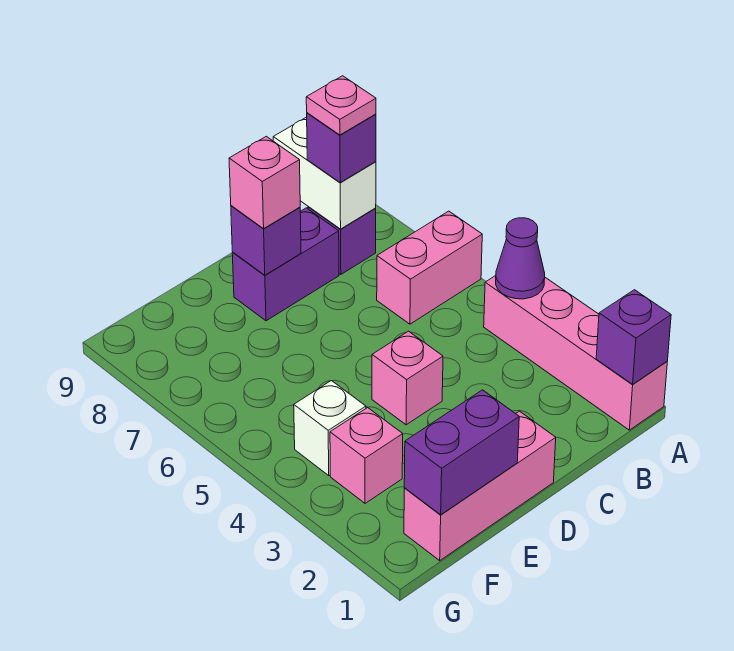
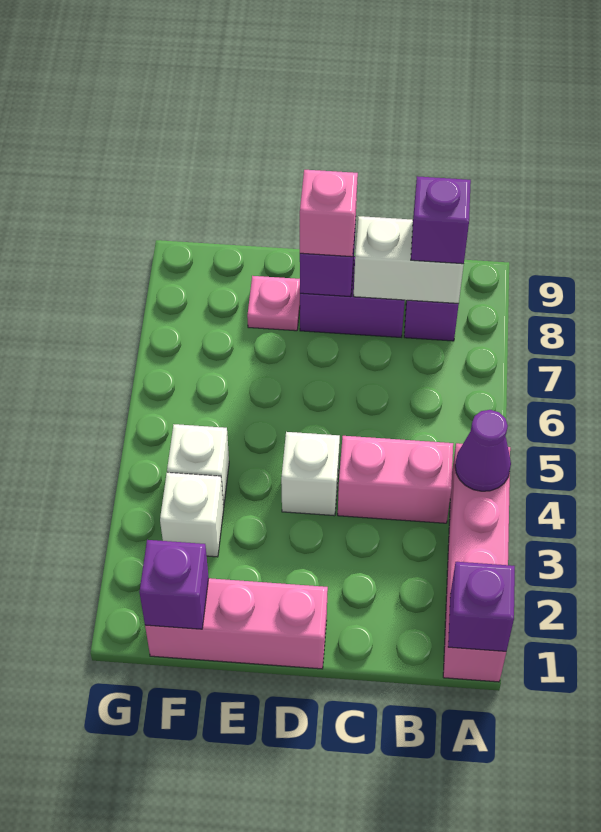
pink 1x2 brick [377,211,482,324] -> pink 1x2 brick moved to [338,436,453,523]
white 1x2 brick [273,117,376,229] -> white 1x2 brick turned to [354,216,464,303]
pink 1x1 plate [306,76,376,135] -> pink 1x1 plate moved to [247,276,300,331]
pink 1x1 brick [372,331,443,425] -> white 1x1 brick [281,432,340,516]
purple 1x2 brick [404,390,519,515] -> purple 1x1 brick [139,540,209,629]
pink 1x1 brick [330,408,403,503] -> white 1x1 brick [160,472,224,557]

